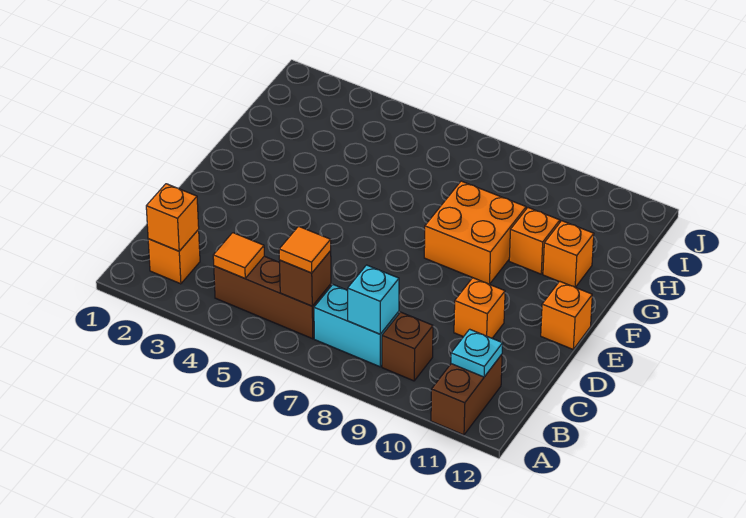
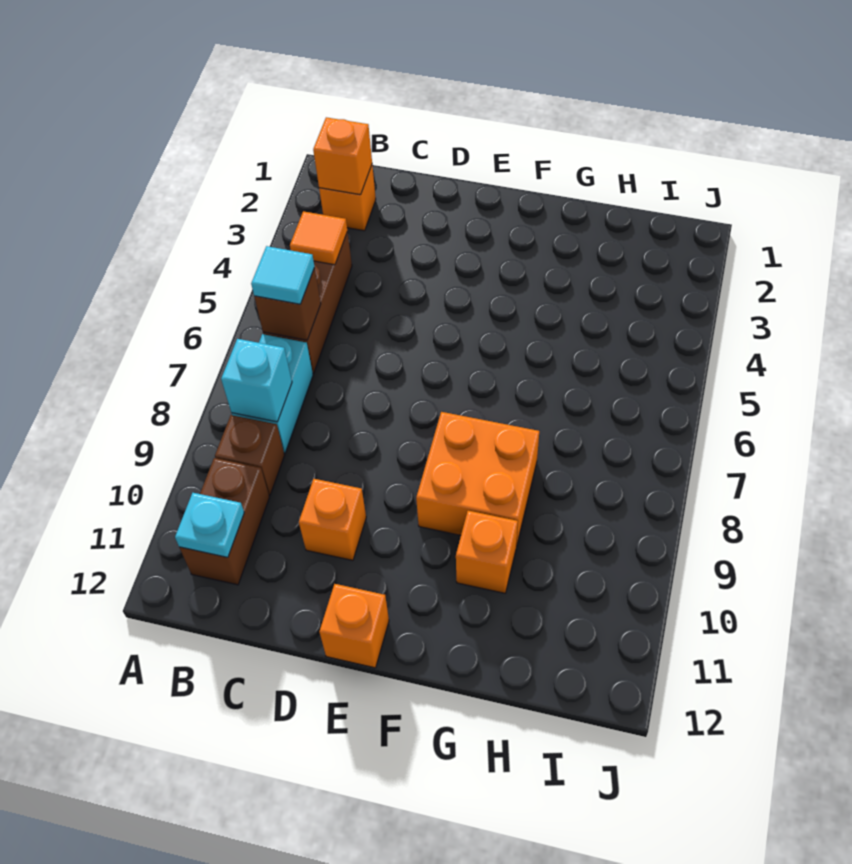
brown 1x2 brick [431,354,502,435] -> brown 1x2 brick turned to [179,458,269,585]
orange 1x1 tile [279,226,331,273] -> cyan 1x1 tile [251,246,315,304]
orange 1x1 brick [543,221,594,287] -> none

